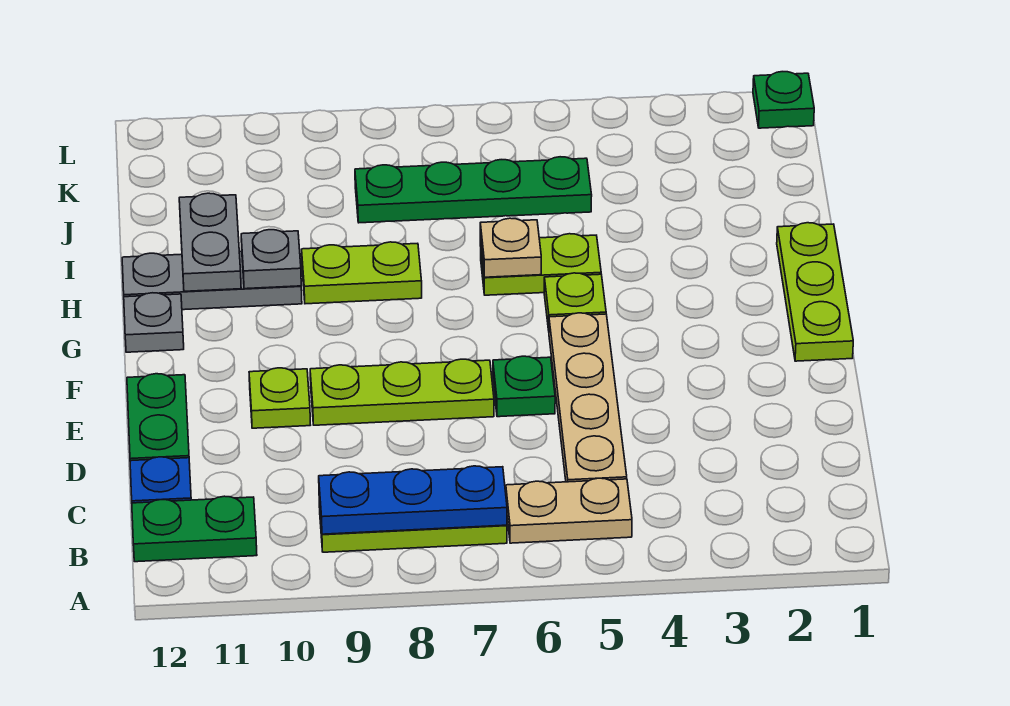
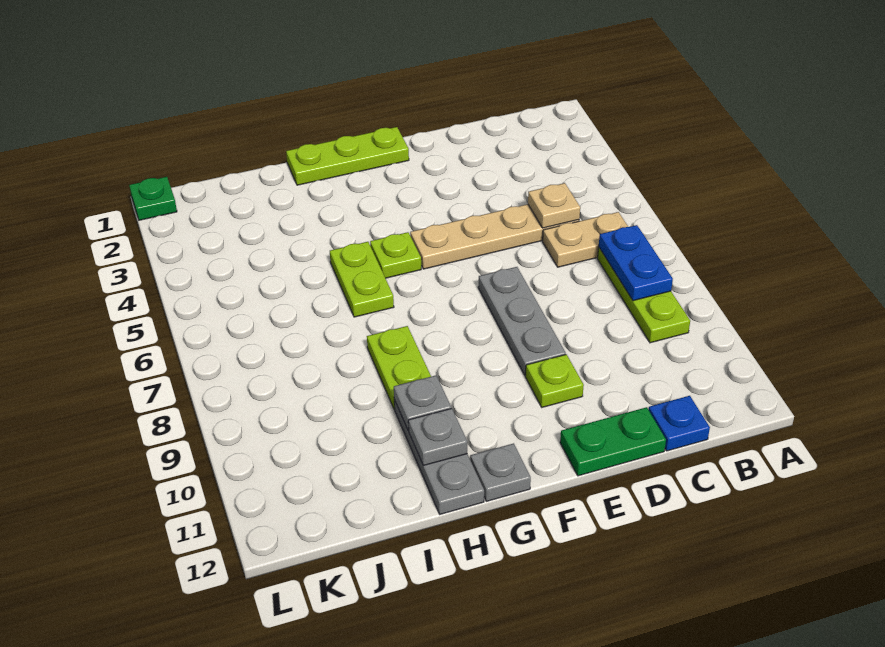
tan 1x2 plate [506,478,632,543] -> tan 1x2 plate turned to [543,212,628,267]
blue 1x3 plate [319,466,507,534] -> blue 1x2 plate [599,225,673,301]
green 1x2 plate [132,496,257,562] -> none
green 1x1 plate [493,356,555,417] -> none
lime 1x3 plate [310,359,494,425] -> grey 1x3 plate [478,267,566,375]
tan 1x1 plate [480,218,541,277] -> tan 1x1 plate moved to [528,183,580,228]
grey 1x2 plate [179,193,241,291] -> grey 1x1 plate [408,408,467,466]
green 1x4 plate [355,157,592,223] -> none

